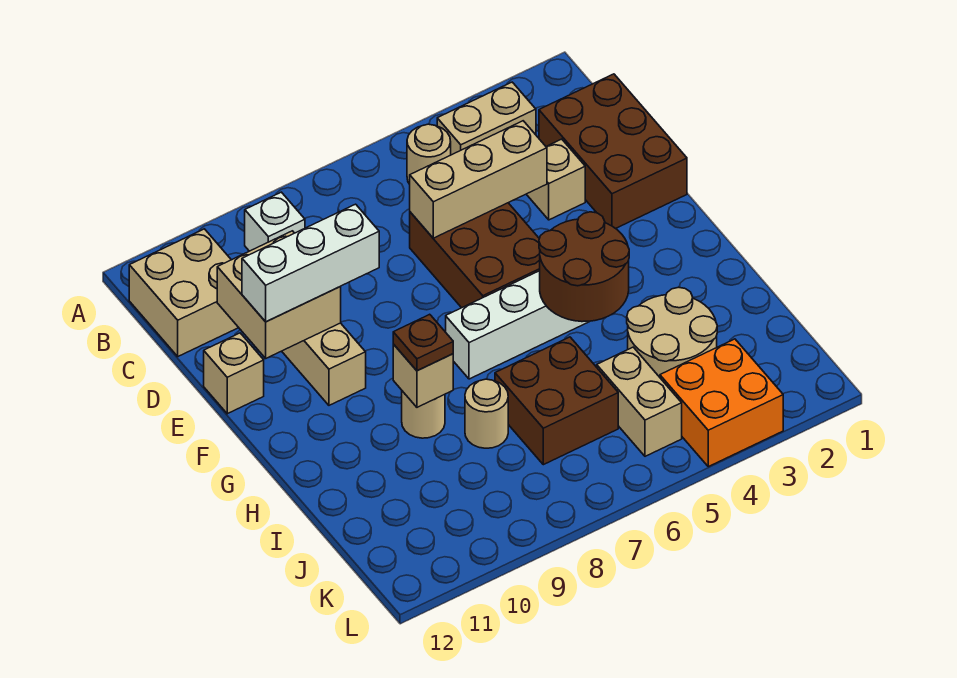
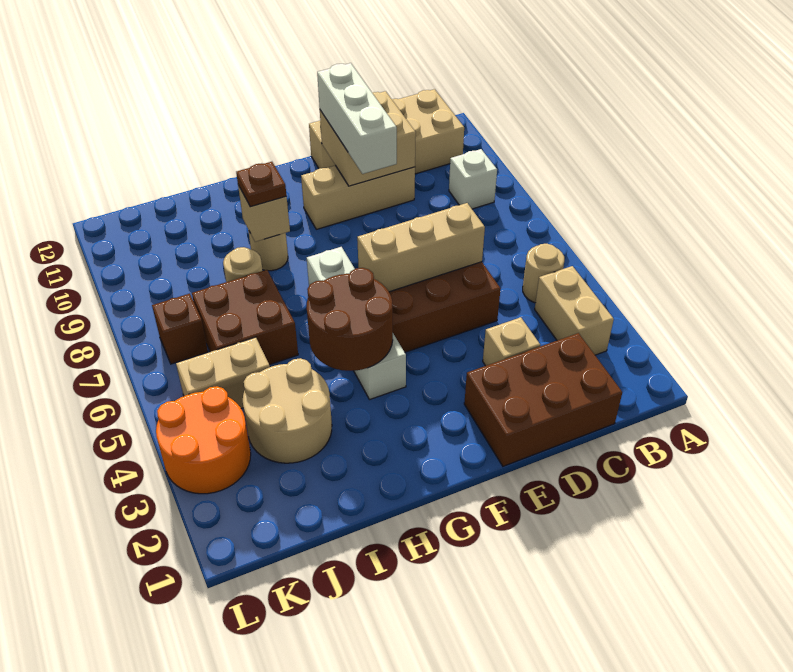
tan 1x3 brick [410,121,547,238] -> tan 1x3 brick turned to [357,203,485,292]
orange 2x2 brick [660,339,783,467] -> orange 2x2 round brick [156,386,251,494]
none -> brown 1x1 brick [152,294,208,364]

